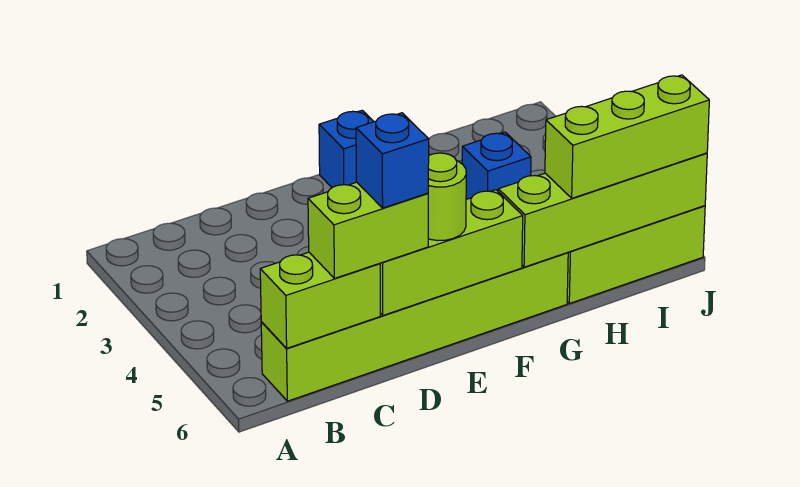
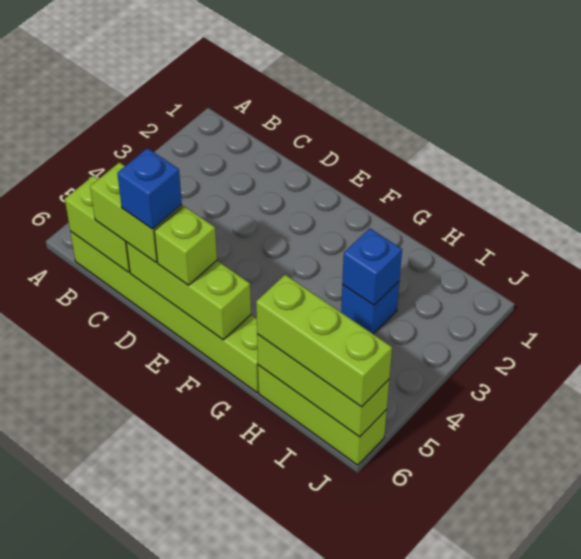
lime 1x1 round brick [428,153,466,241] -> lime 1x1 brick [154,206,217,285]
blue 1x1 brick [319,110,374,188] -> blue 1x1 brick moved to [342,228,402,305]
lime 1x4 brick [498,153,707,267] -> lime 1x3 brick [257,334,389,437]

